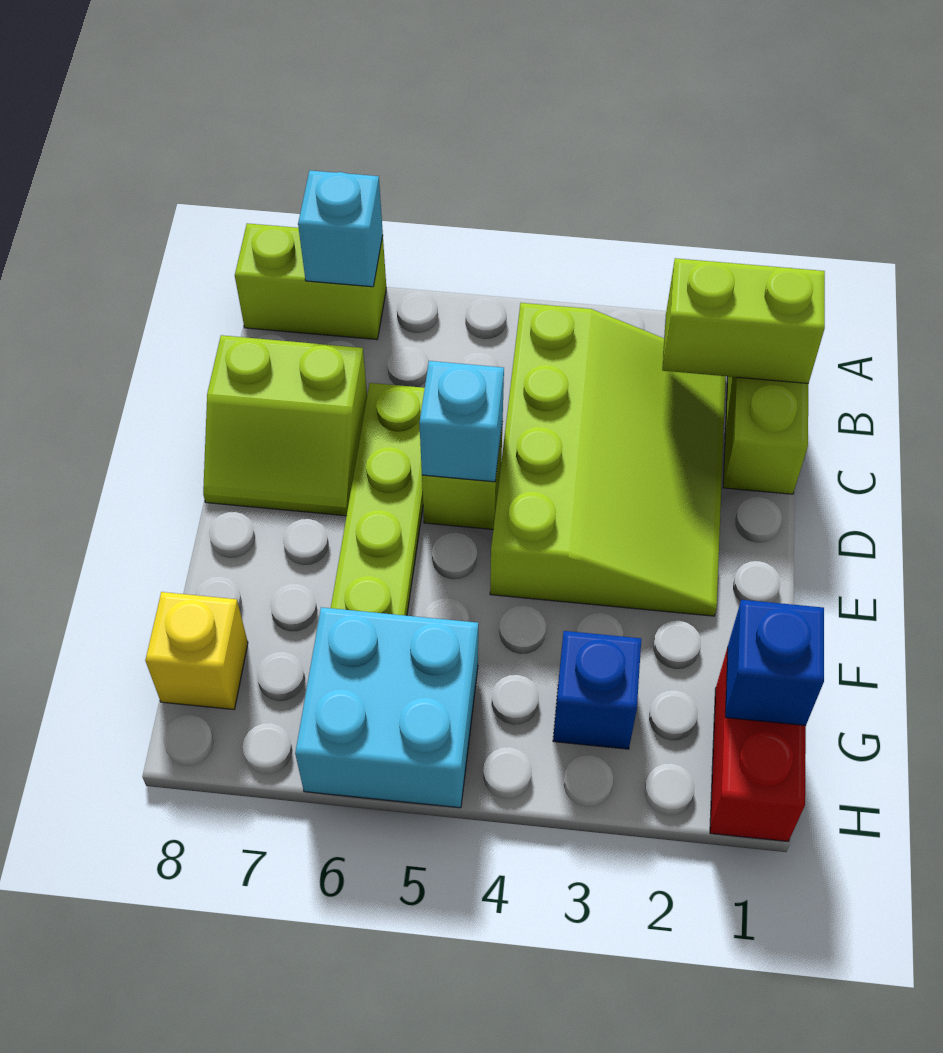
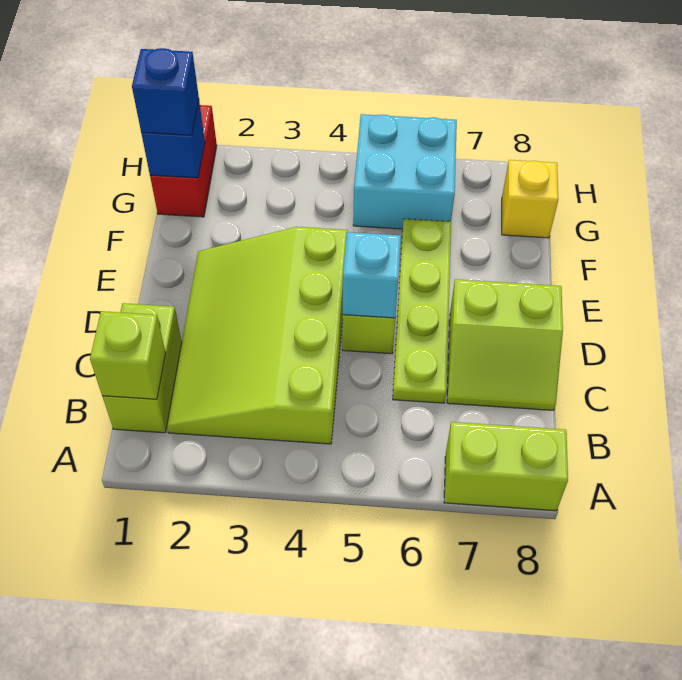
cyan 1x1 brick [298,170,383,287] -> none
lime 1x2 brick [662,258,825,383] -> lime 1x1 brick [90,311,166,399]
lime 2x2 slope [203,335,367,516] -> lime 2x2 slope turned to [447,279,563,410]
blue 1x1 brick [553,631,641,749] -> blue 1x1 brick moved to [132,48,199,135]

